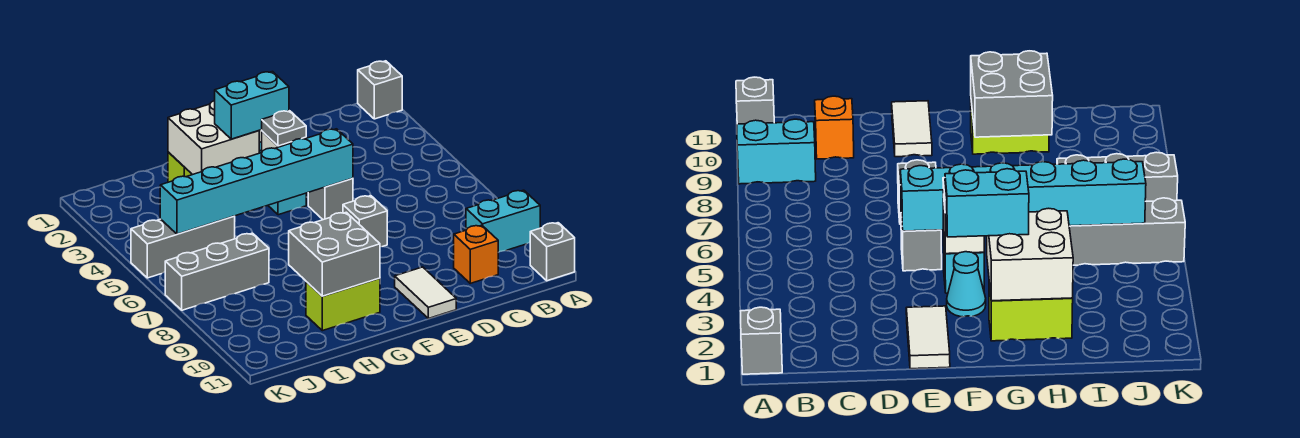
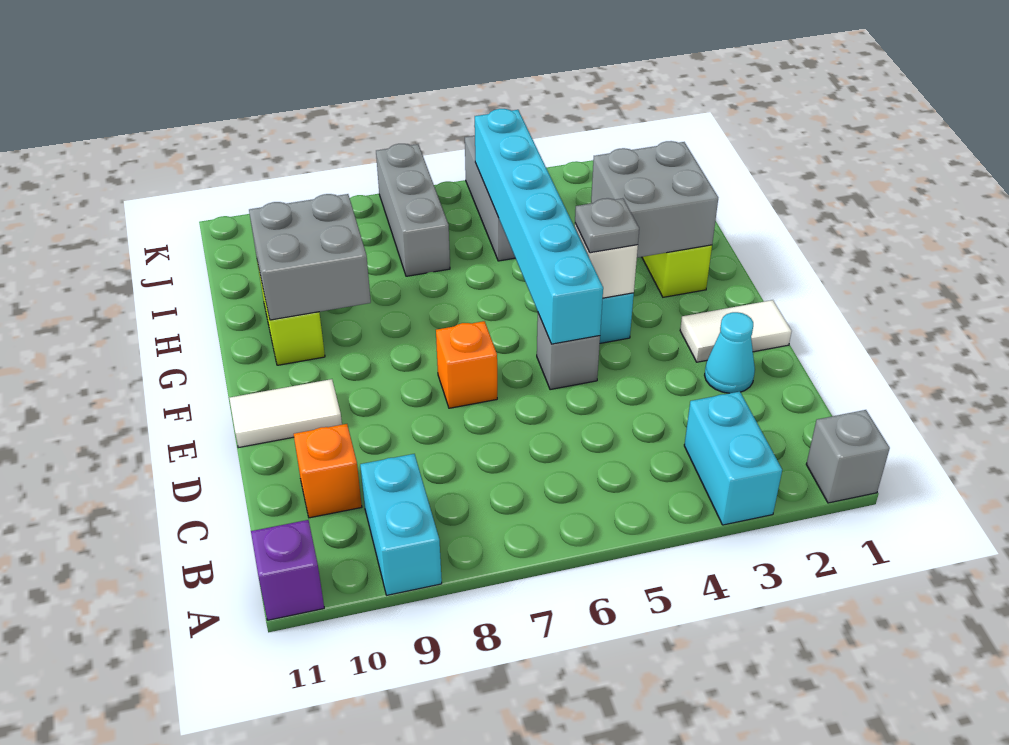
grey 1x1 brick [530,223,575,281] -> purple 1x1 brick [251,520,324,620]
grey 1x1 brick [343,196,387,247] -> orange 1x1 brick [436,321,497,408]
cyan 1x1 cone [947,252,986,317] -> cyan 1x1 cone moved to [705,312,755,393]
cyan 1x2 brick [215,72,289,139] -> cyan 1x2 brick moved to [684,392,782,525]
white 2x2 brick [168,100,259,175] -> grey 2x2 brick [591,141,718,258]

